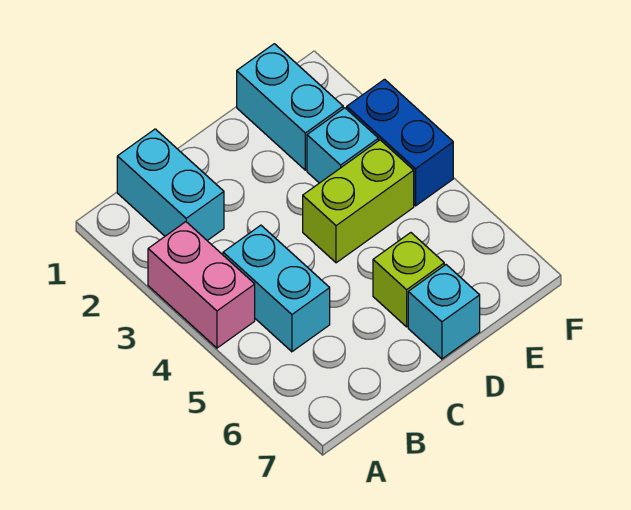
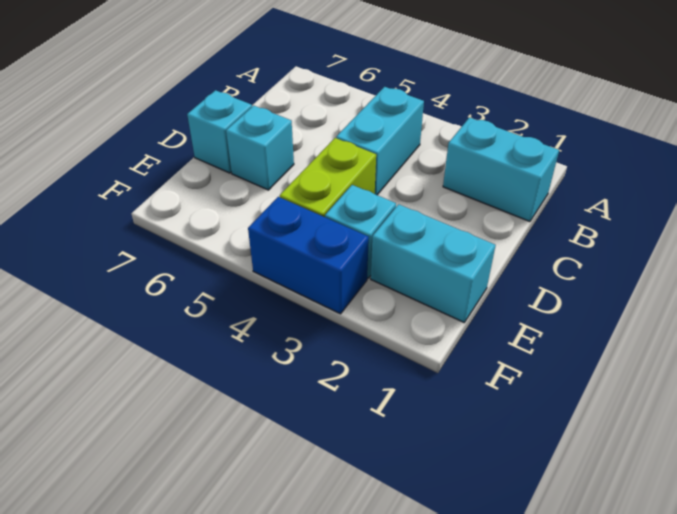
pink 1x2 brick [148,222,255,348] -> none
cyan 1x2 brick [223,225,330,352] -> cyan 1x2 brick turned to [336,87,424,195]
lime 1x1 brick [373,233,444,327] -> cyan 1x1 brick [226,106,294,190]

